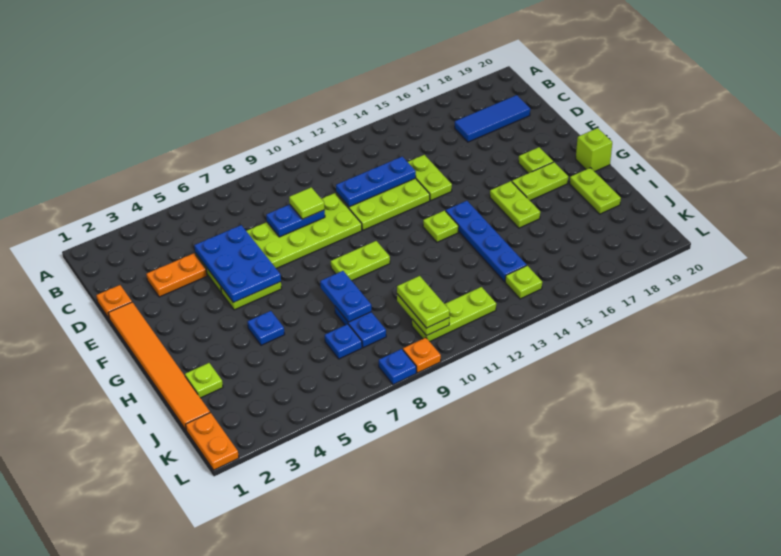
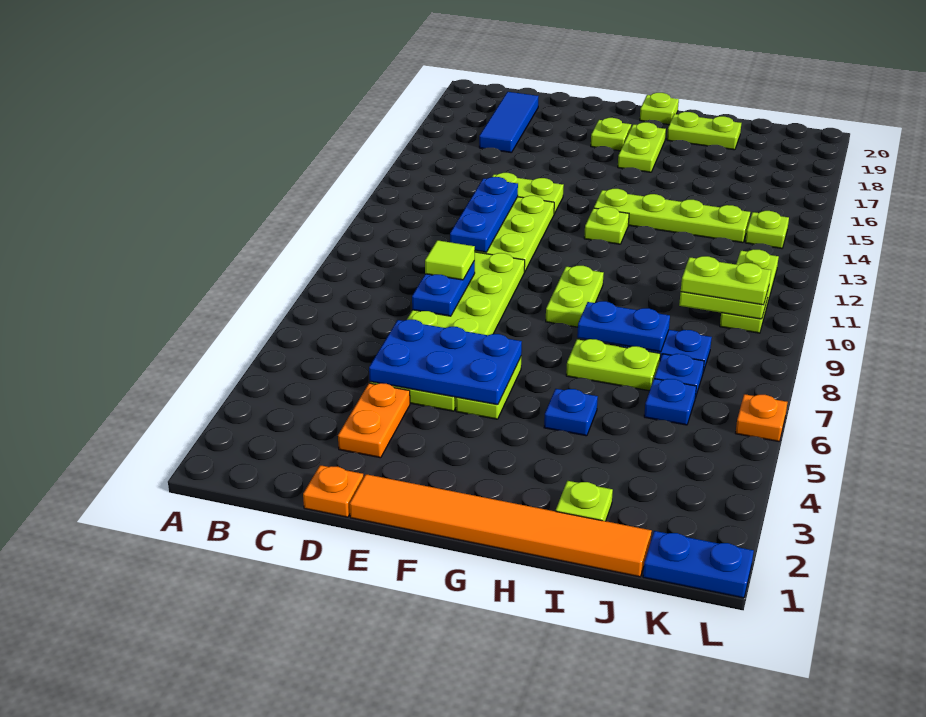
blue 1x4 plate [446,201,527,282] -> lime 1x4 plate [594,189,750,243]
lime 1x2 plate [490,181,540,228] -> lime 1x2 plate moved to [566,339,660,391]
lime 1x1 brick [576,128,612,172] -> lime 1x1 plate [640,93,679,124]
orange 1x2 plate [186,413,239,470] -> blue 1x2 plate [643,531,754,598]
blue 1x1 plate [379,349,416,385] -> blue 1x1 plate moved to [644,379,696,425]
orange 1x1 plate [403,338,441,373] -> orange 1x1 plate moved to [736,394,787,441]

